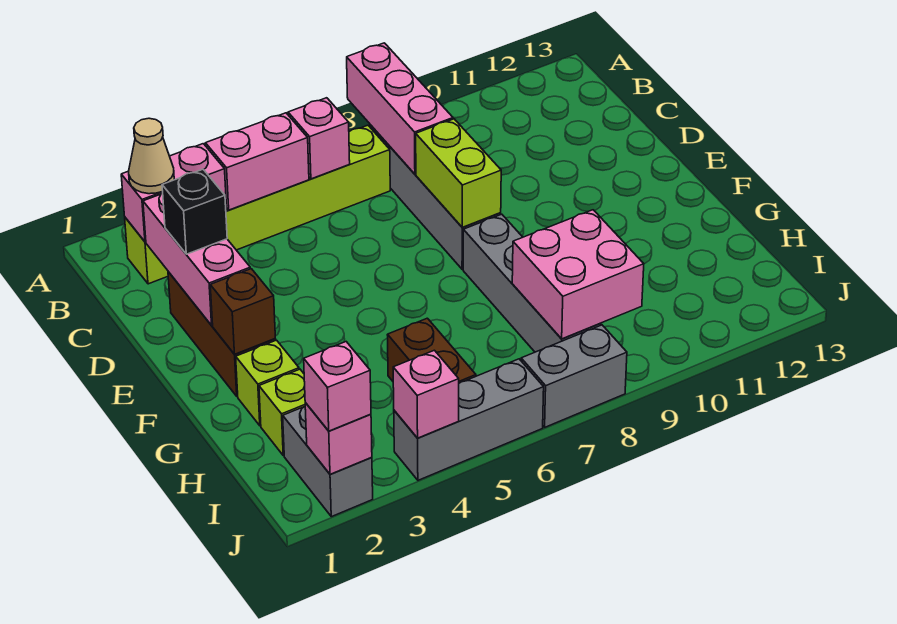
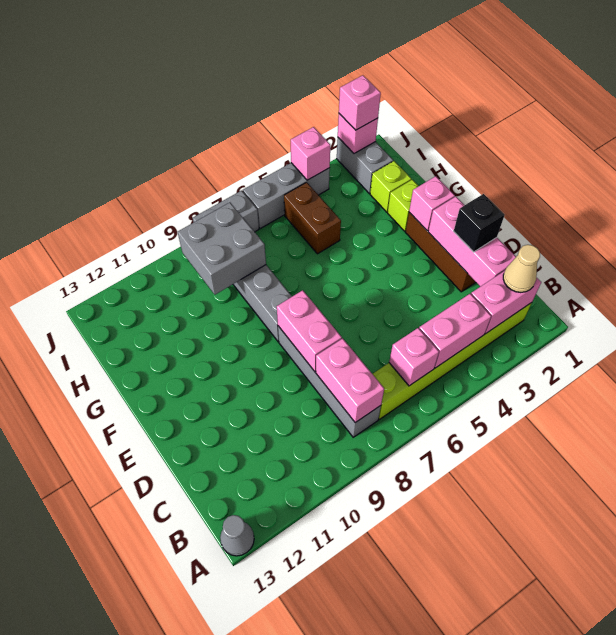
pink 1x3 brick [347,43,453,174] -> pink 1x2 brick [316,338,384,423]
none -> grey 1x1 cone [220,515,254,556]
lime 1x2 brick [416,119,501,227] -> pink 1x2 brick [277,290,342,372]
brown 1x1 brick [210,269,275,354] -> pink 1x1 brick [409,176,455,231]
pink 2x2 brick [512,210,644,339] -> grey 2x2 brick [178,203,266,295]

